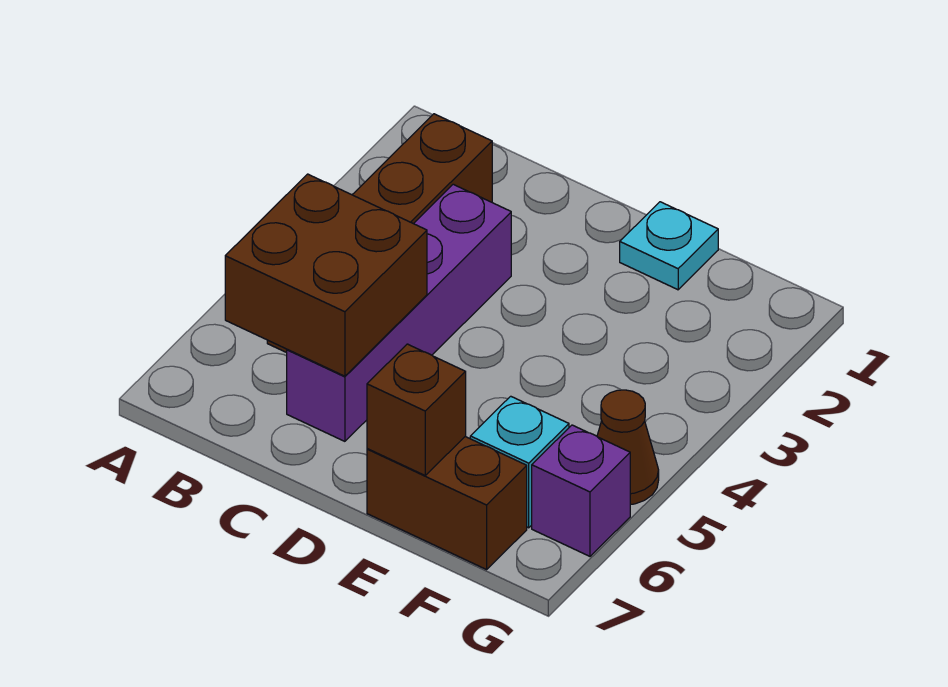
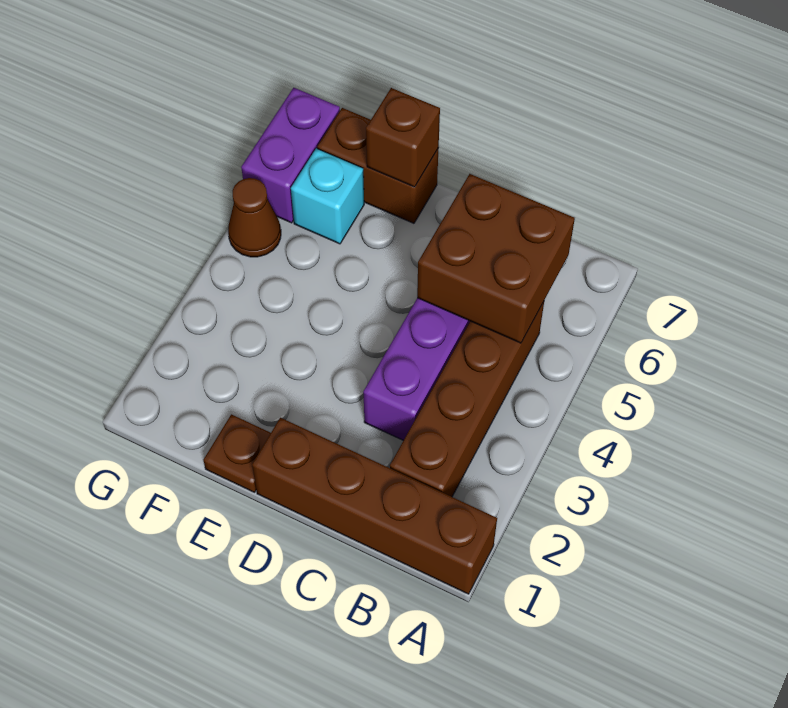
none -> brown 1x4 brick [252,418,497,594]
cyan 1x1 plate [620,202,718,290] -> brown 1x1 plate [203,414,271,492]
purple 1x1 brick [532,425,630,556] -> purple 1x2 brick [241,88,340,223]

